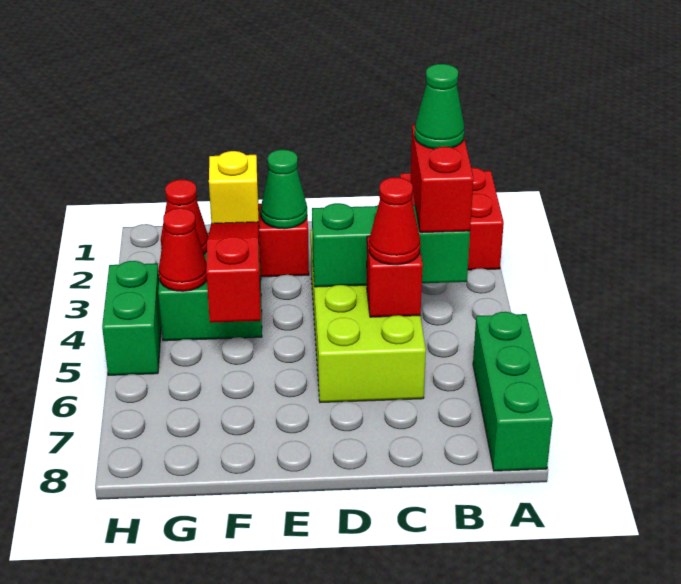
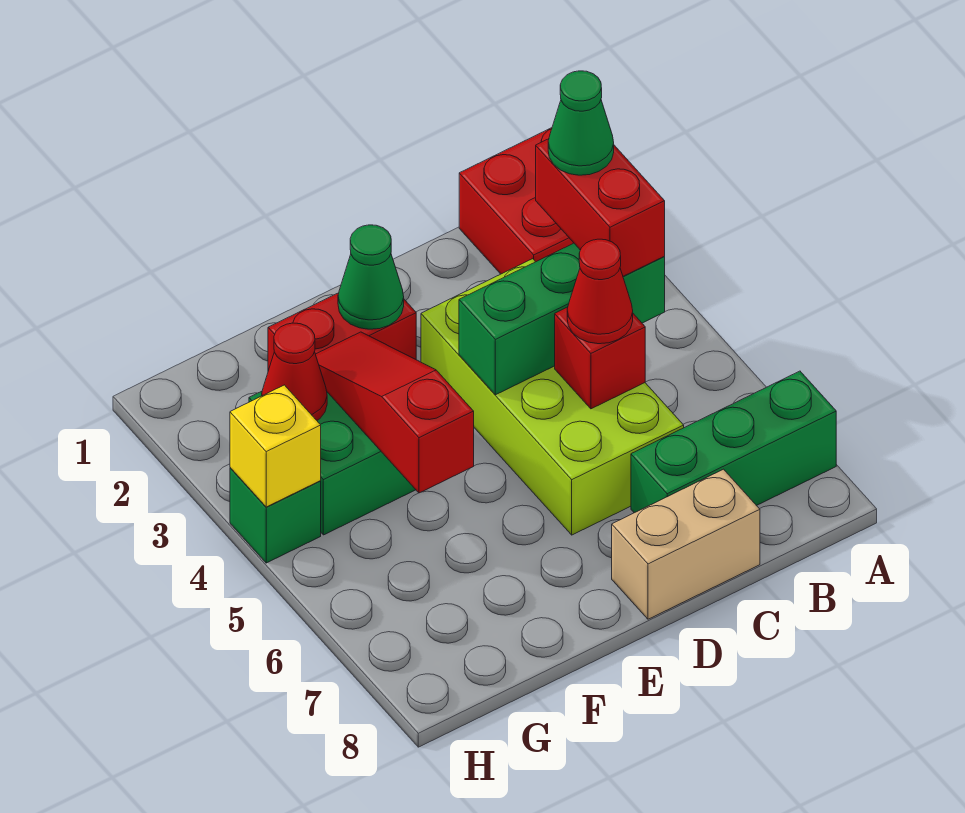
green 1x3 brick [473,312,553,471] -> green 1x3 brick turned to [631,371,836,513]
none -> tan 1x2 brick [612,469,760,619]
yellow 1x1 brick [209,151,259,223] -> yellow 1x1 brick moved to [230,385,321,507]
red 1x1 cone [159,208,207,291] -> none
green 1x2 brick [102,261,161,375] -> green 1x1 brick [230,468,321,563]

